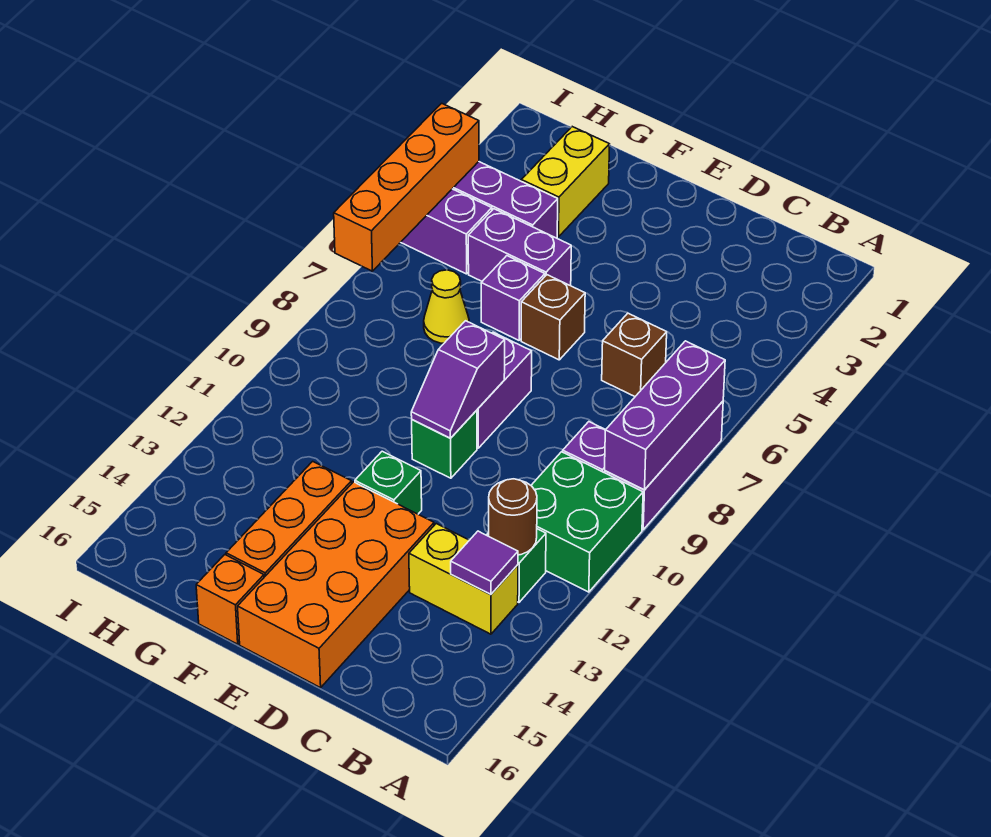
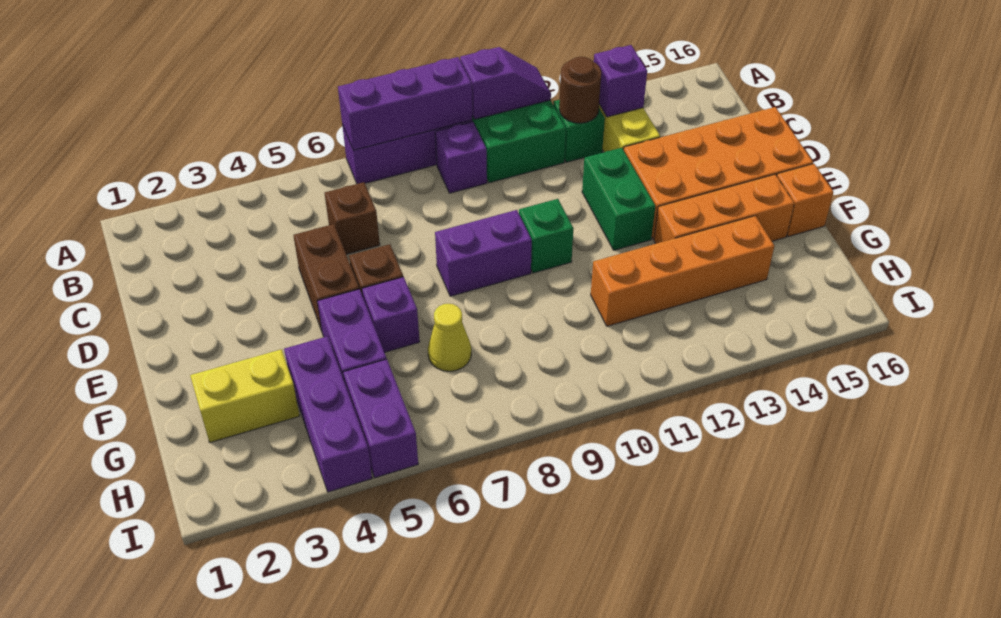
purple 1x1 tile [451,531,518,594] -> purple 1x1 brick [594,45,647,117]
none -> brown 1x2 brick [293,224,359,331]
purple 1x2 slope [411,321,505,438] -> purple 1x2 slope moved to [460,47,551,119]
green 1x1 brick [355,451,422,514] -> green 1x2 brick [582,148,655,250]
orange 1x4 brick [334,103,479,271] -> orange 1x4 brick moved to [591,216,774,326]

